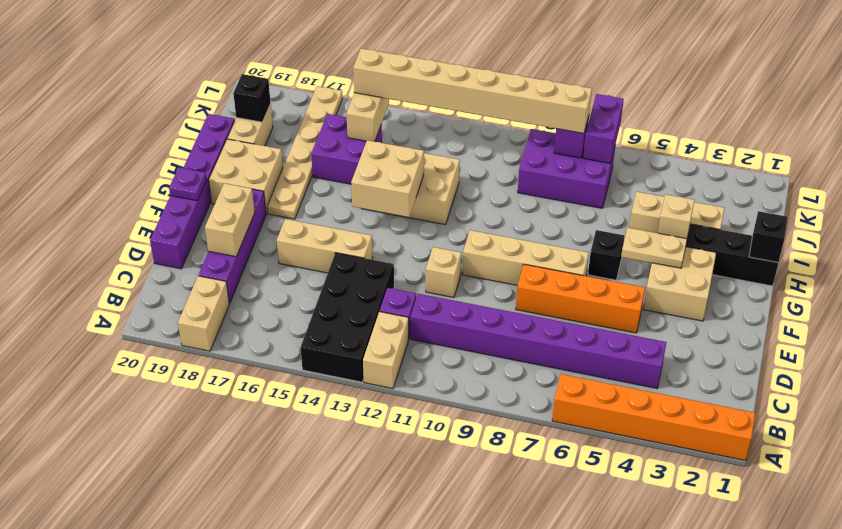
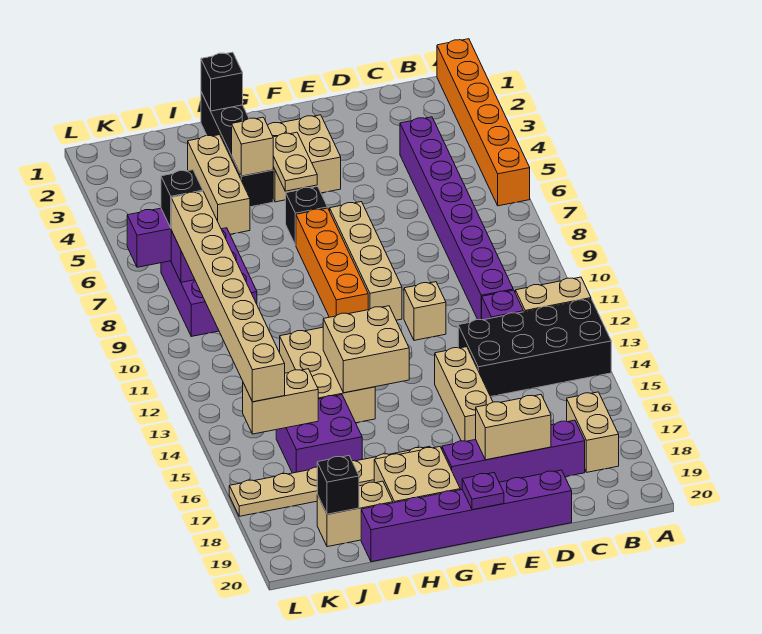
tan 1x2 brick [178,276,229,351] -> tan 1x2 brick turned to [567,392,619,472]
orange 1x4 brick [516,264,645,333] -> orange 1x4 brick moved to [296,208,368,317]
none -> black 1x1 brick [161,170,203,228]

